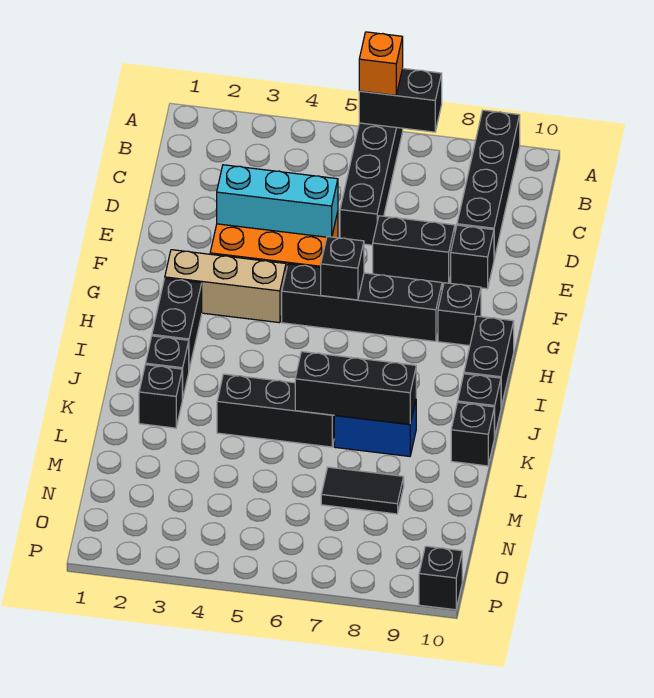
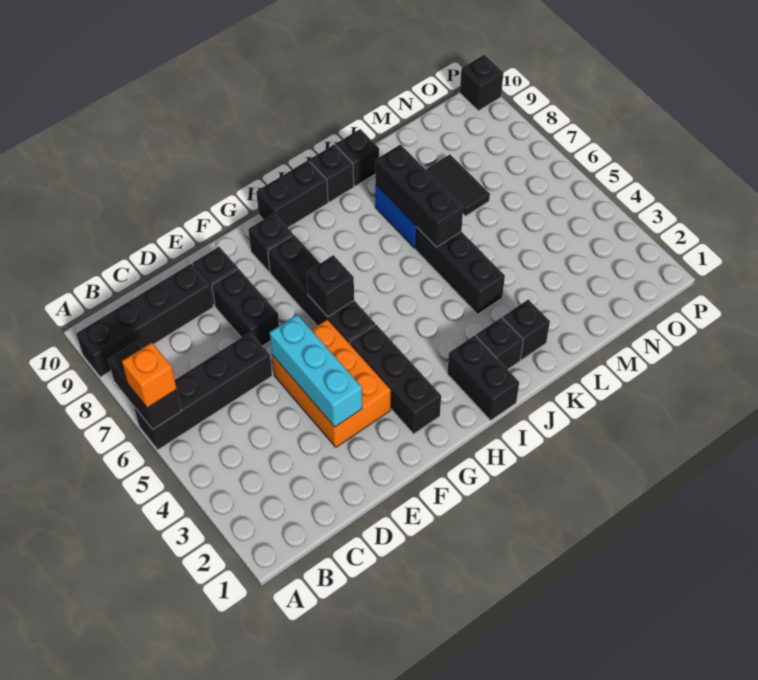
tan 1x3 brick [165,250,286,323] -> black 1x3 brick [350,325,441,434]
black 1x2 brick [152,278,202,369] -> black 1x2 brick turned to [447,335,519,420]

